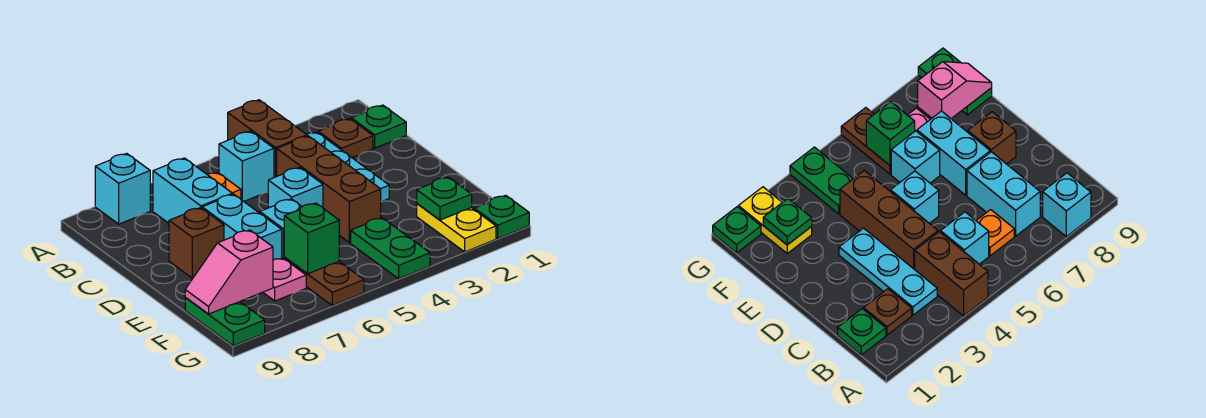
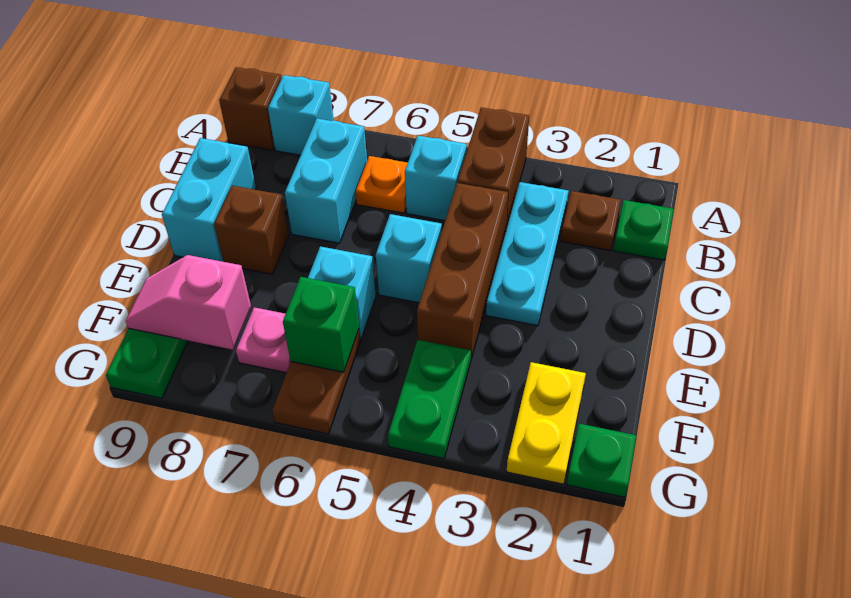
none -> brown 1x1 brick [219,67,282,150]
cyan 1x2 brick [202,194,282,260] -> cyan 1x2 brick moved to [162,138,256,262]
green 1x1 plate [417,177,472,220] -> none

